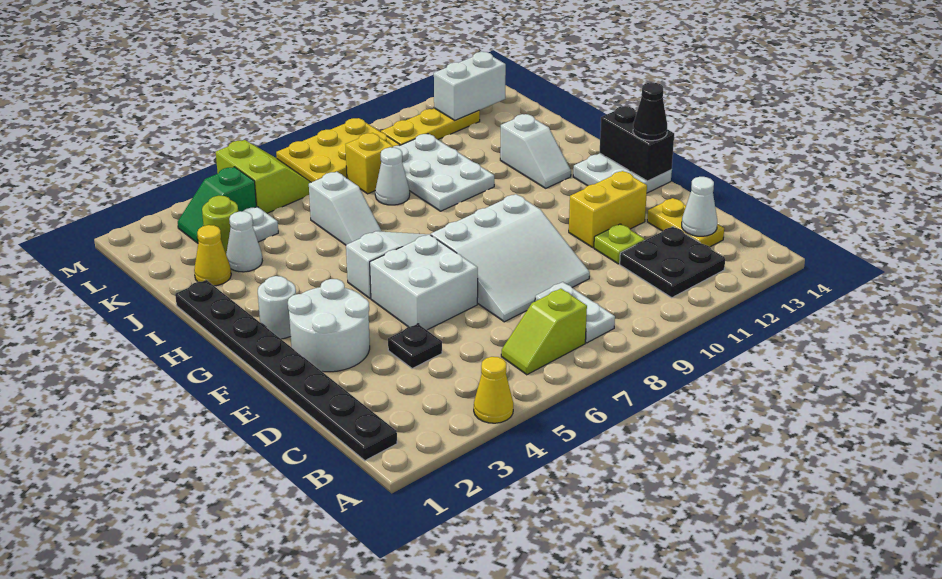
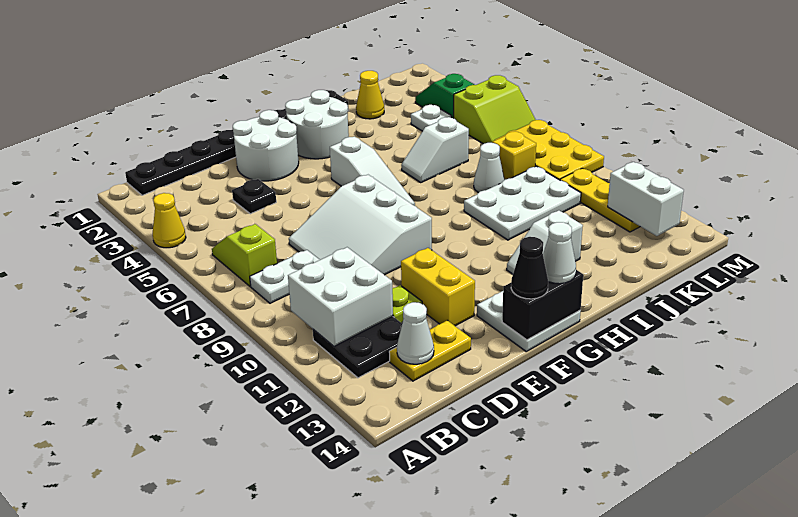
white 2x2 brick [370,234,478,330] -> white 2x2 brick moved to [288,247,393,346]
white 1x1 round brick [258,276,296,339] -> white 2x2 round brick [285,90,349,159]
white 1x1 cone [226,211,262,272] -> white 1x1 cone moved to [543,222,576,284]
lime 1x1 round brick [202,196,238,253] -> none

